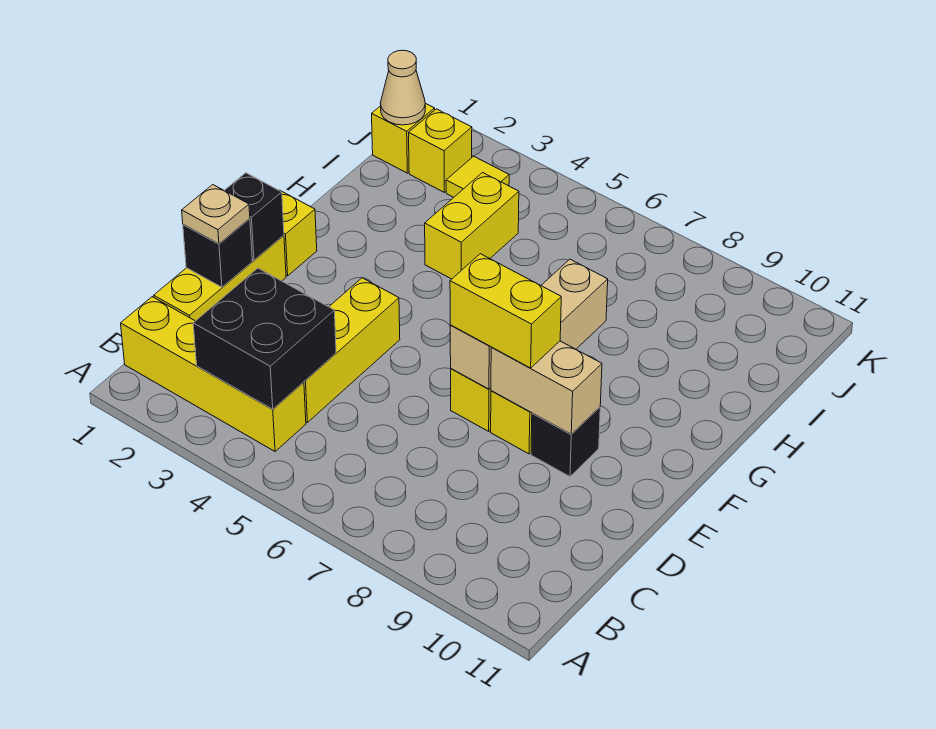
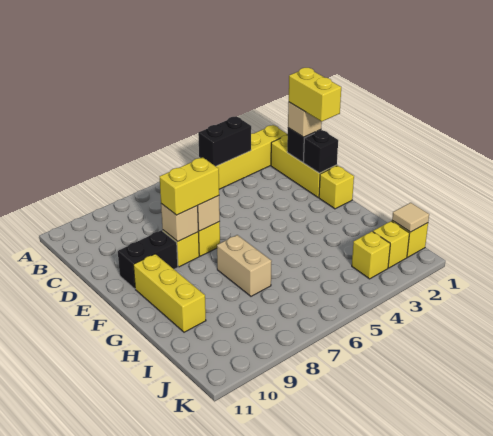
black 2x2 brick [193,268,336,409] -> black 1x2 brick [198,117,251,166]
yellow 1x3 brick [304,278,400,422] -> yellow 1x3 brick moved to [133,254,206,332]
tan 1x1 plate [182,185,250,244] -> tan 1x1 brick [288,102,322,137]
tan 1x2 brick [491,341,602,434] -> tan 1x1 brick [161,204,198,241]
black 1x1 brick [531,407,600,477] -> black 1x2 brick [118,230,178,289]
yellow 1x2 brick [425,173,519,279] -> yellow 1x2 brick moved to [289,68,341,122]
tan 1x1 cone [381,50,425,125] -> tan 1x1 tile [392,203,429,232]
yellow 1x1 tile [446,156,509,197] -> yellow 1x1 brick [352,232,390,279]

